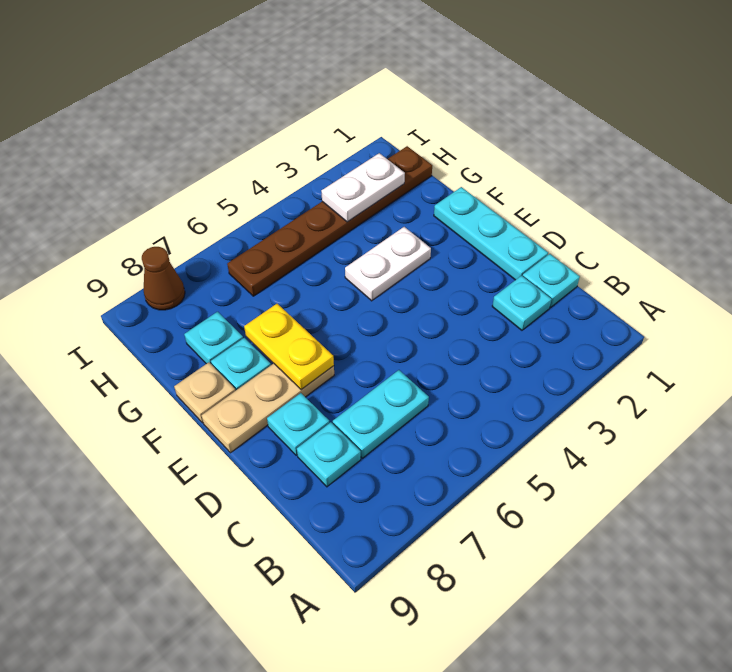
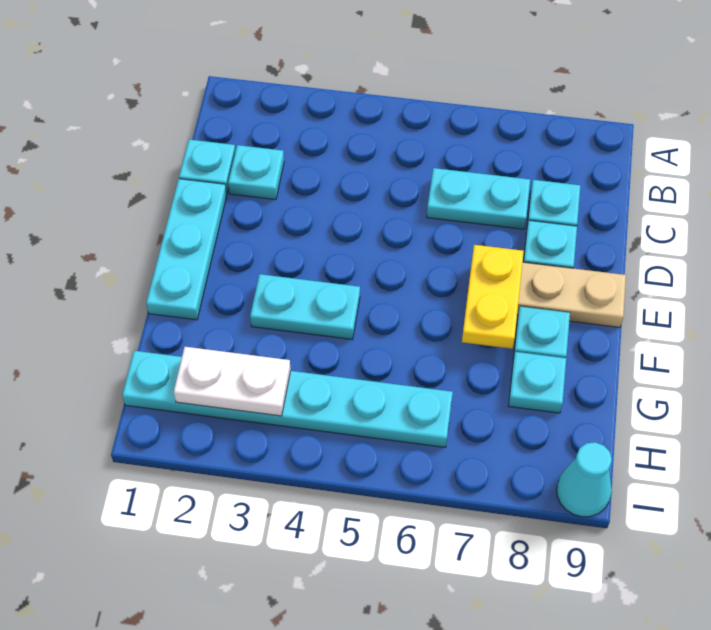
white 1x2 plate [345,227,431,301] -> cyan 1x2 plate [250,274,360,339]
tan 1x1 plate [174,362,235,423] -> none
brown 1x6 plate [227,146,432,296] -> cyan 1x6 plate [122,351,453,447]
brown 1x1 cone [142,247,185,310] -> none
none -> cyan 1x1 cone [557,442,612,517]

